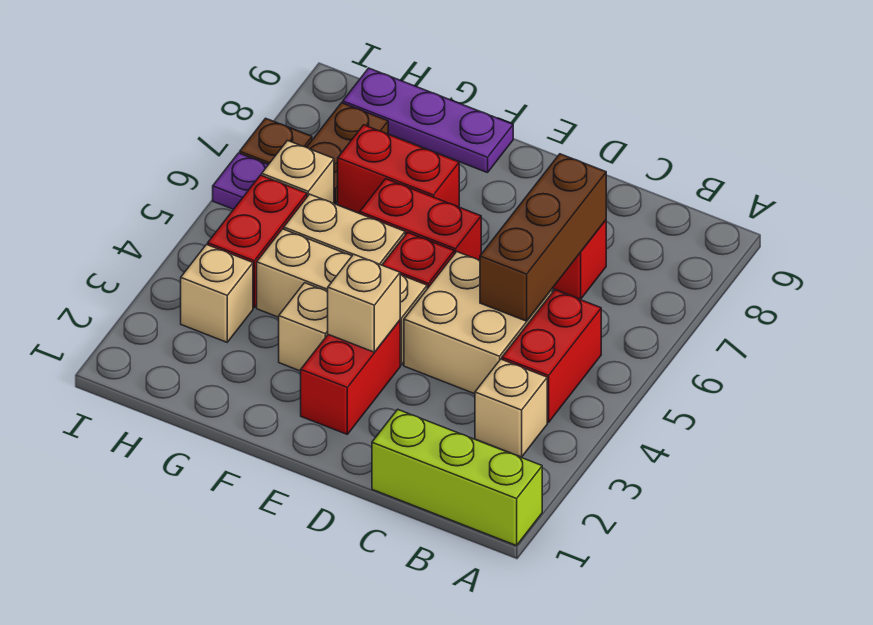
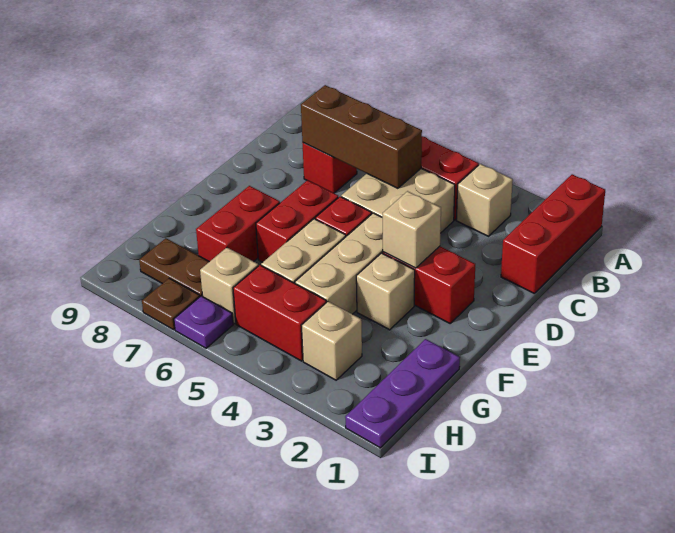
lime 1x3 brick [372,409,542,546] -> red 1x3 brick [501,174,605,293]
purple 1x3 plate [343,68,513,173] -> purple 1x3 plate moved to [345,339,460,448]

